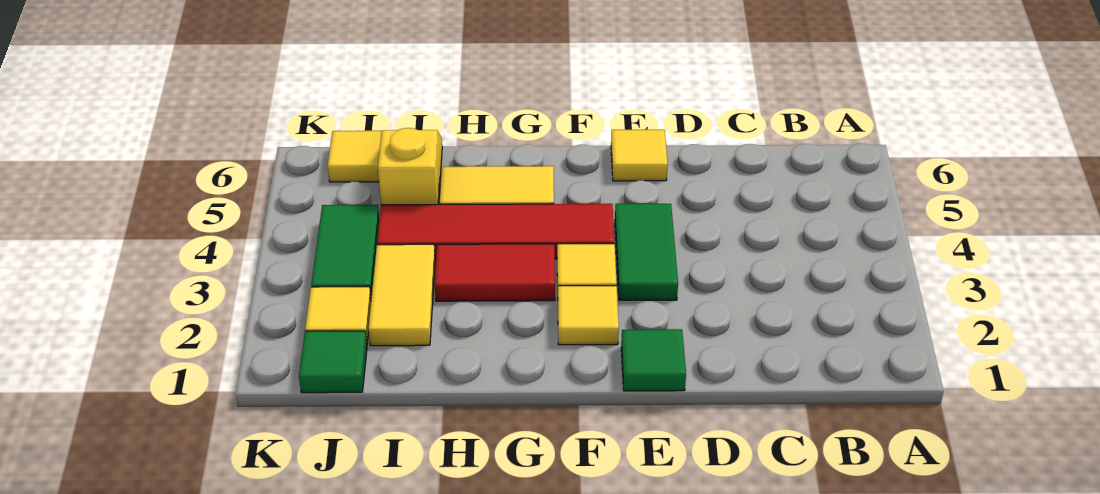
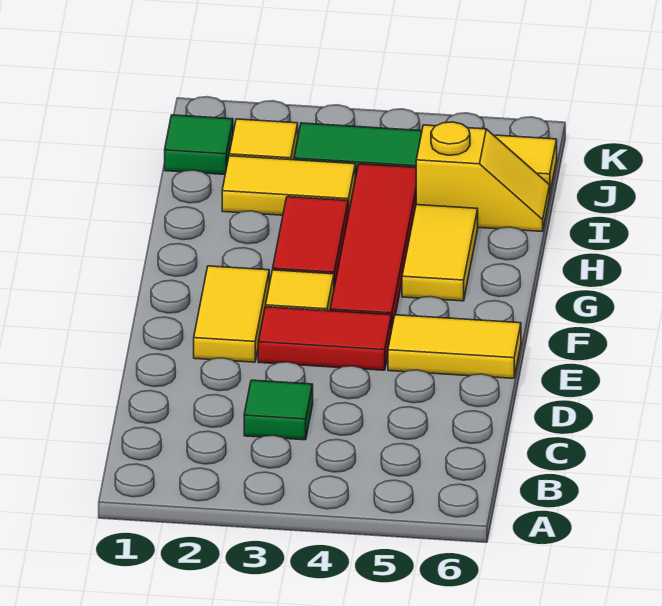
green 1x1 tile [621,329,686,391] -> green 1x1 tile moved to [244,380,313,440]
green 1x2 tile [615,204,678,300] -> red 1x2 tile [258,307,392,370]
yellow 1x1 tile [611,130,668,181] -> yellow 1x2 tile [388,315,521,378]
yellow 1x1 tile [558,285,619,345] -> yellow 1x2 tile [194,266,269,362]

